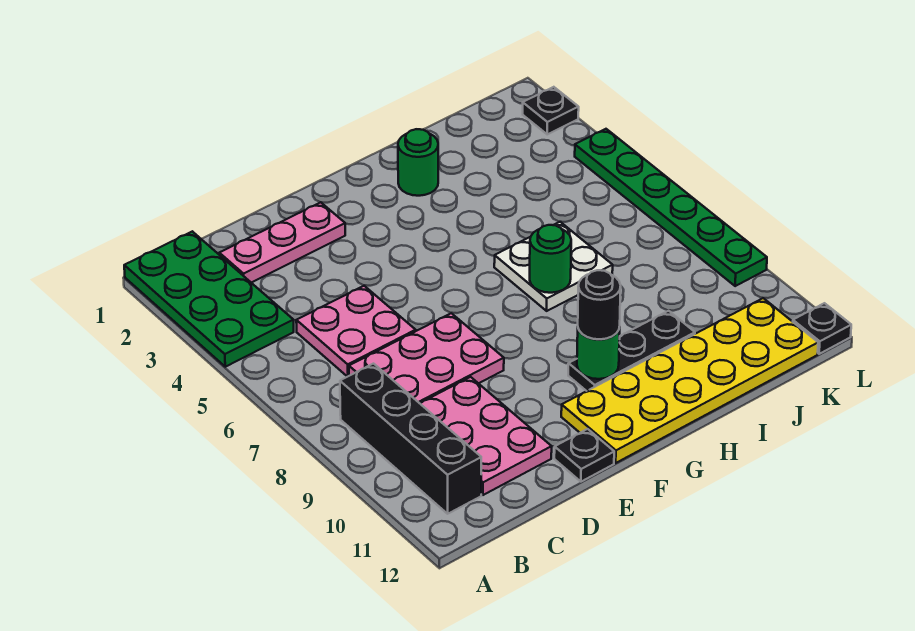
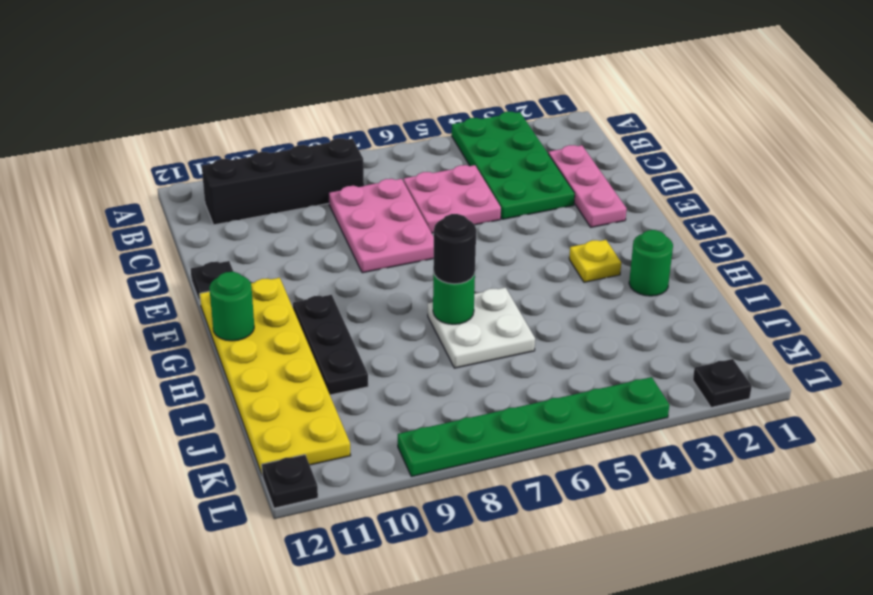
green 2x4 plate [124,231,294,367] -> green 2x4 plate turned to [452,112,575,219]
pink 2x3 plate [420,377,552,495] -> none
none -> yellow 1x1 plate [569,240,621,282]
green 1x1 round brick [577,327,620,379] -> green 1x1 round brick moved to [209,272,254,341]
black 1x1 round brick [578,270,621,339] -> black 1x1 round brick moved to [433,214,476,284]

